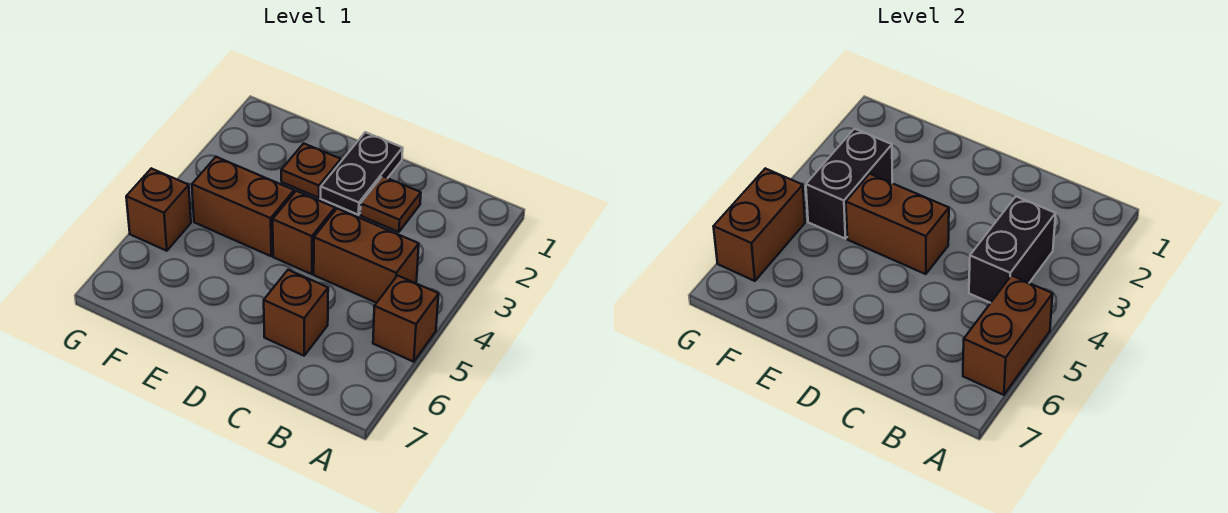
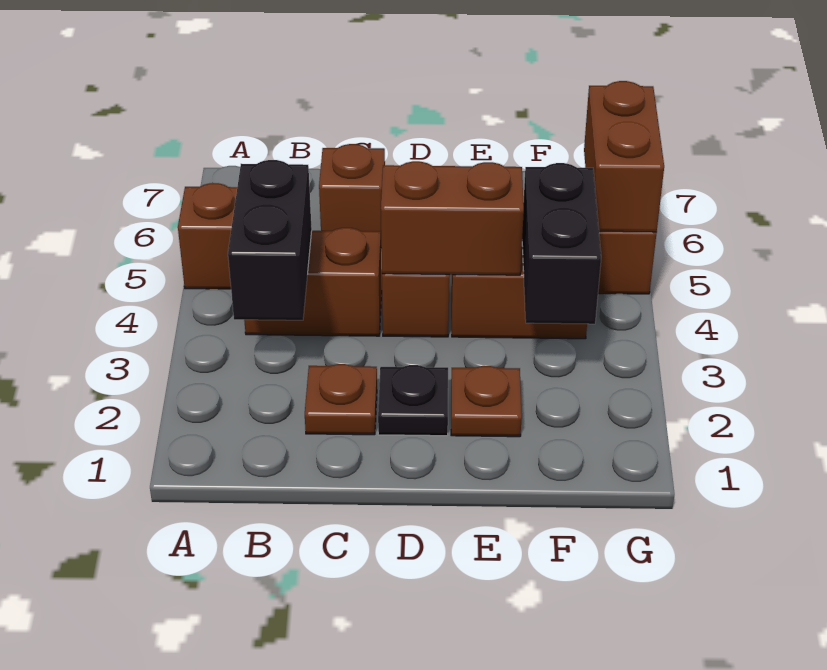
brown 1x2 brick [963,276,1053,395] -> none
black 1x2 plate [321,132,403,215] -> black 1x1 plate [378,365,448,436]

